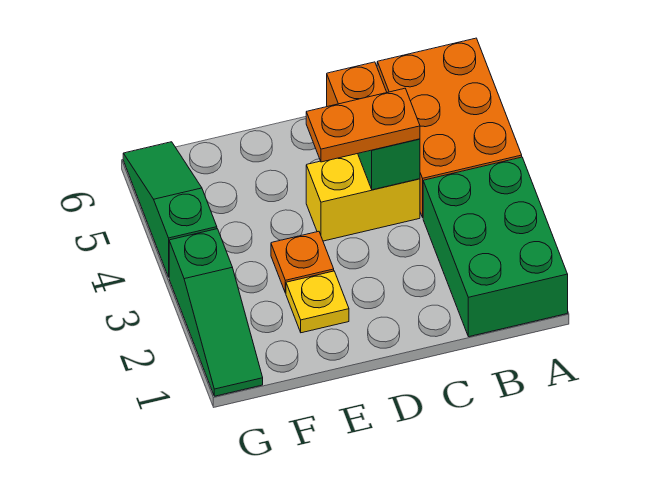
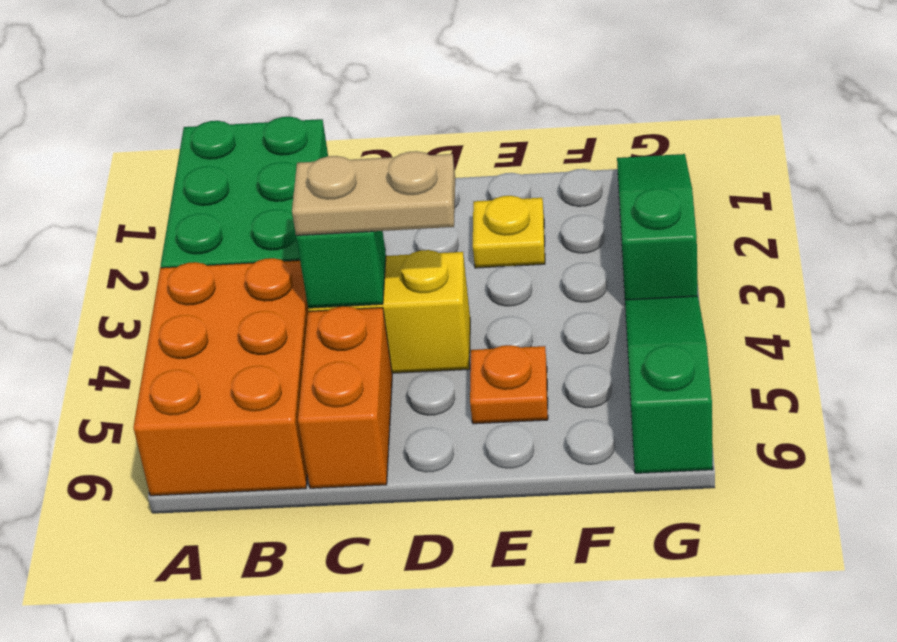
orange 1x2 plate [306,88,420,162] -> tan 1x2 plate [292,151,455,235]
orange 1x1 plate [271,231,334,293] -> orange 1x1 plate moved to [470,345,548,424]
green 1x3 slope [123,142,217,277] -> green 1x3 slope turned to [625,296,713,473]

